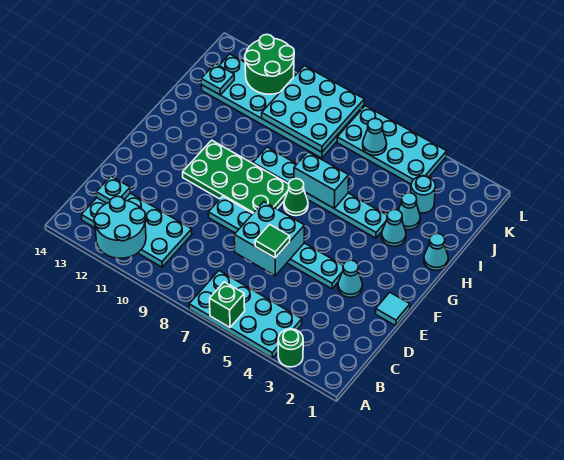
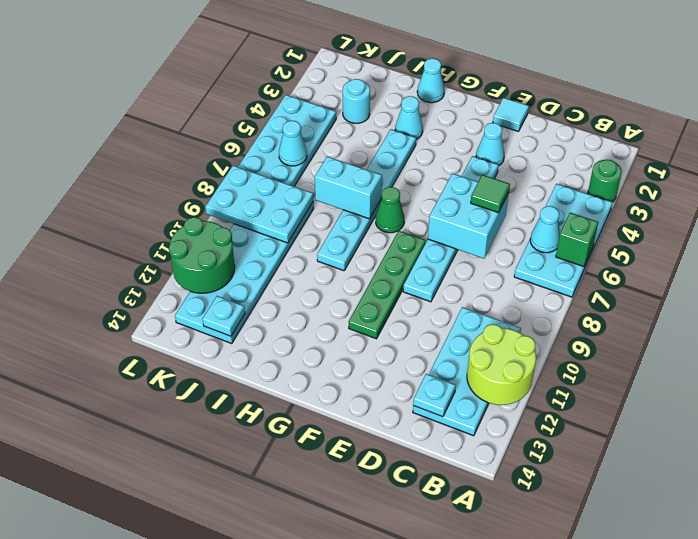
cyan 2x2 round brick [94,196,146,258] -> lime 2x2 round brick [467,324,536,405]
green 2x4 plate [183,140,289,213] -> green 1x4 plate [349,231,426,339]
cyan 1x2 brick [294,152,349,208] -> cyan 1x2 brick turned to [315,156,382,219]
cyan 1x1 cone [399,193,420,230] -> cyan 1x1 cone moved to [530,206,560,253]
cyan 3x3 plate [262,66,364,152] -> cyan 2x3 plate [206,166,313,243]

